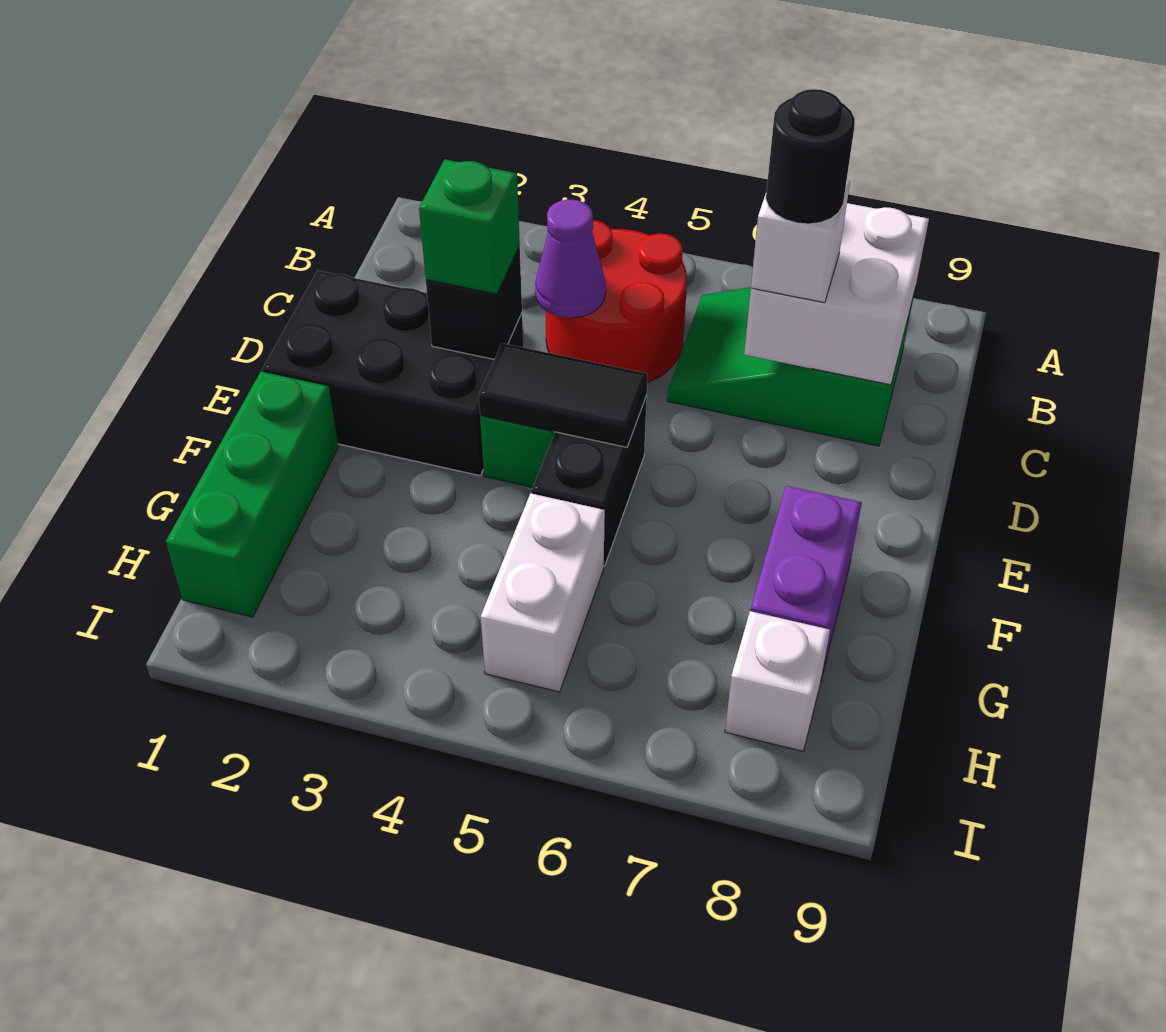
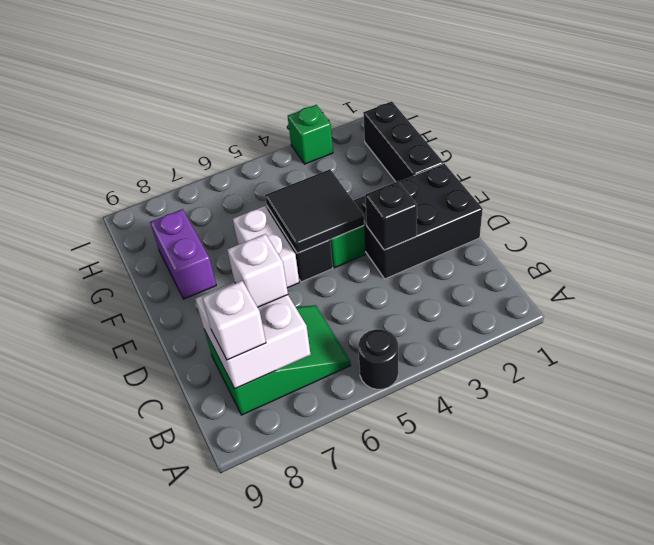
red 2x2 round brick [545,220,687,383] -> none
purple 1x1 cone [535,199,606,318] -> none
black 1x1 round brick [766,89,855,224] -> black 1x1 round brick moved to [358,329,398,389]
green 1x1 brick [419,159,520,294] -> green 1x1 brick moved to [288,105,333,164]
black 1x2 tile [479,343,648,447] -> black 2x2 tile [265,169,364,253]
green 1x3 brick [166,372,339,617] -> black 1x3 brick [363,101,443,182]
white 1x2 brick [481,493,605,692] -> white 1x2 brick moved to [233,206,299,288]
white 1x1 brick [725,611,830,751] -> white 1x1 brick moved to [202,281,266,360]

